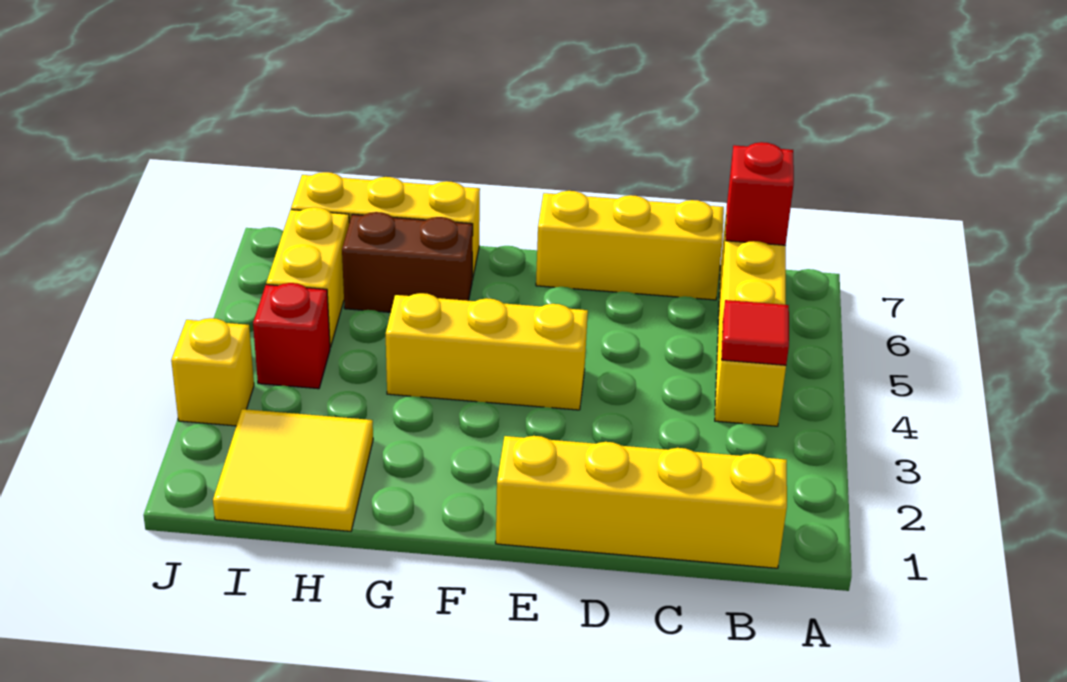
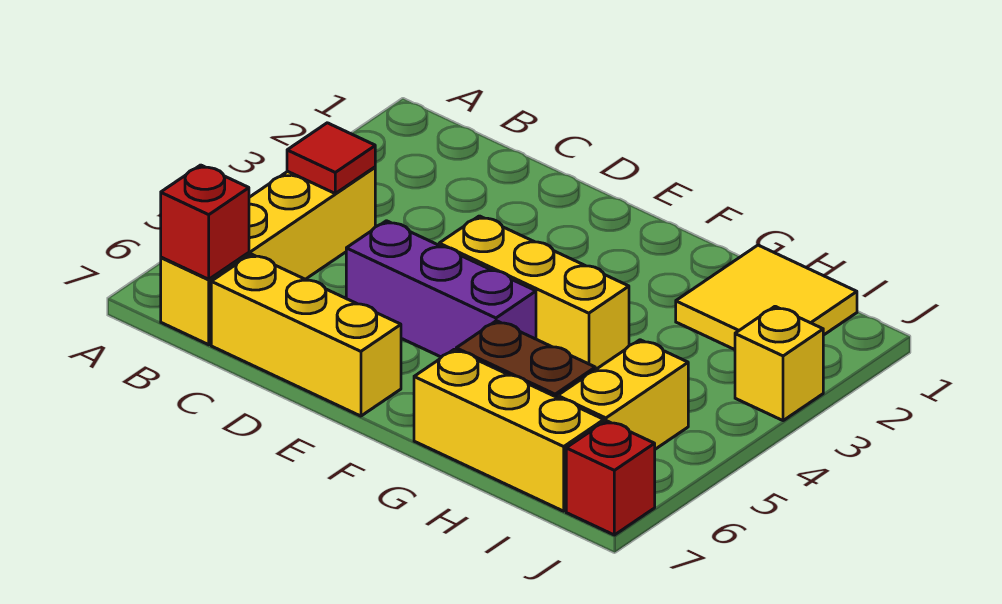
yellow 1x4 brick [496,436,787,568] -> none
none -> purple 1x3 brick [346,221,536,357]
red 1x1 brick [253,283,330,389] -> red 1x1 brick moved to [566,421,655,535]

